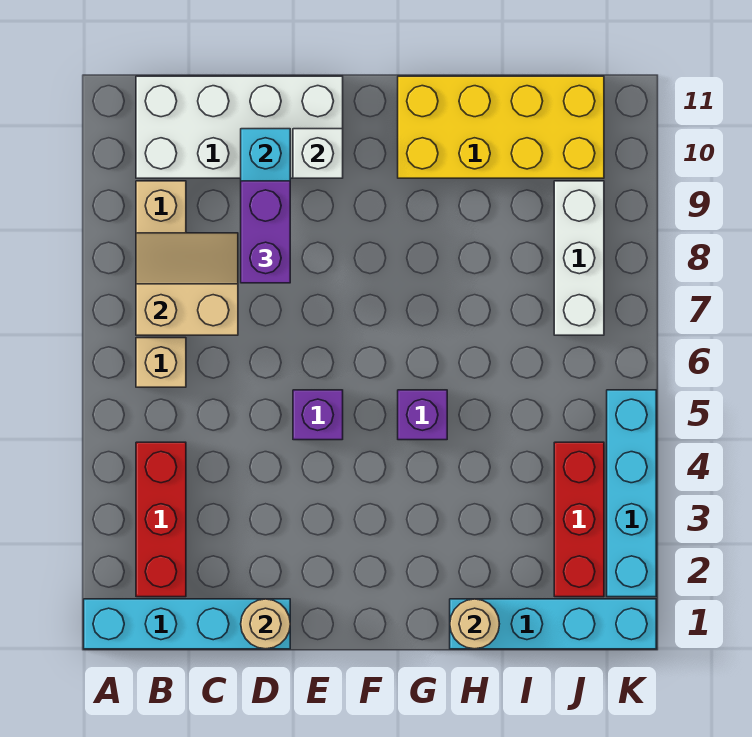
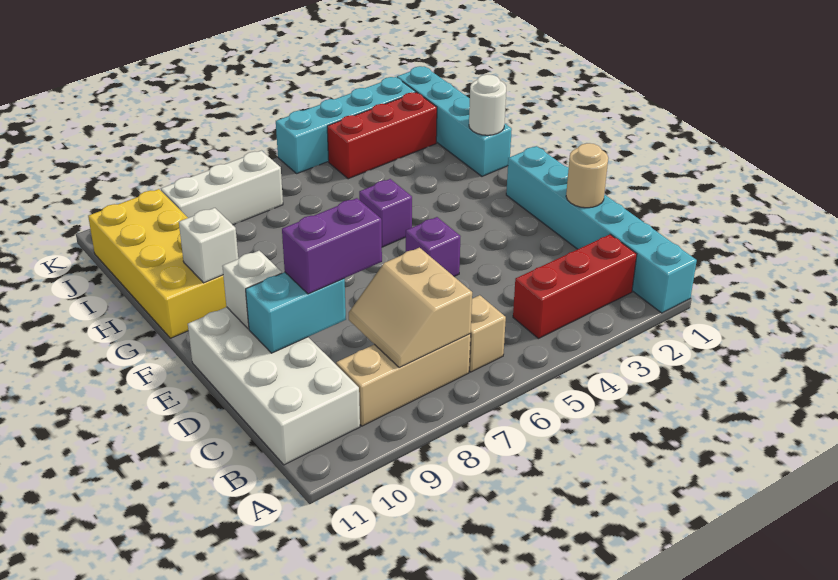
cyan 1x4 brick [84,599,290,649] -> cyan 1x6 brick [506,146,697,313]
none -> white 1x1 brick [179,208,238,283]
tan 1x1 round brick [450,599,499,649] -> white 1x1 round brick [469,74,506,135]

